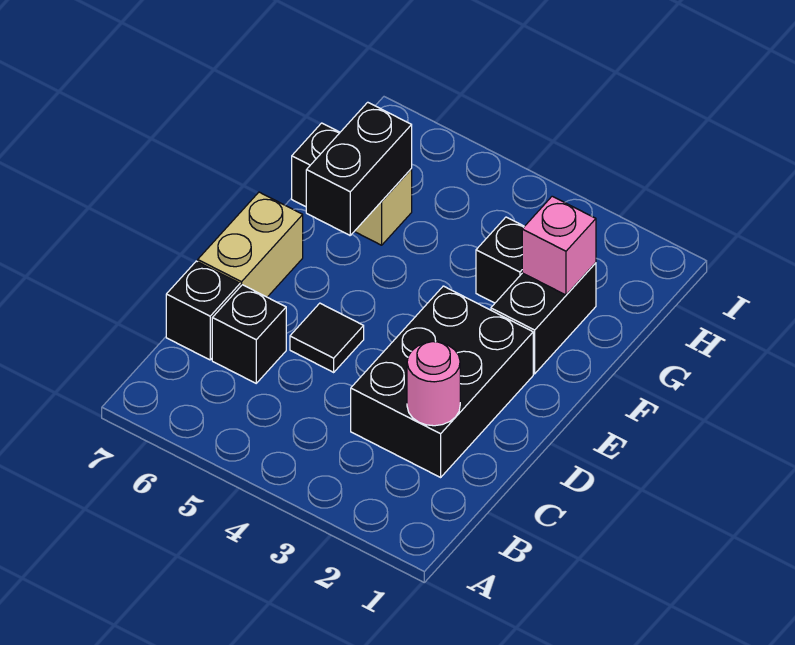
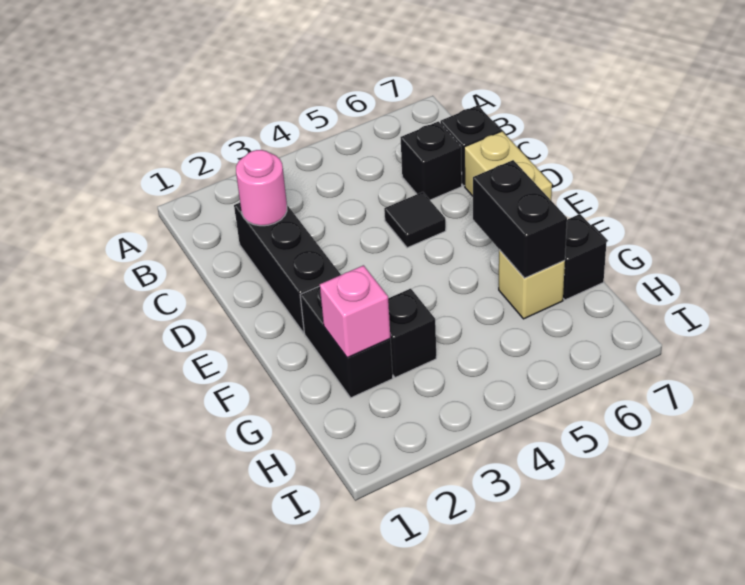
black 2x3 brick [351,286,533,477] -> black 1x3 brick [234,203,341,333]

